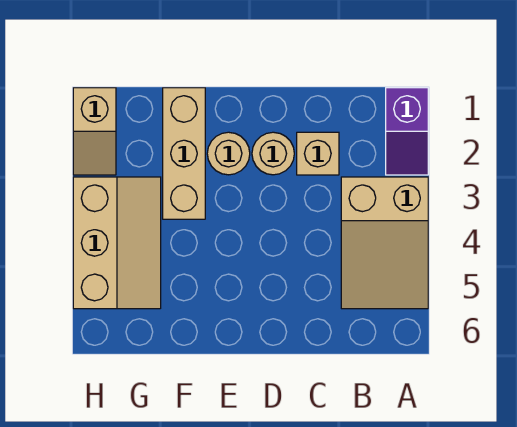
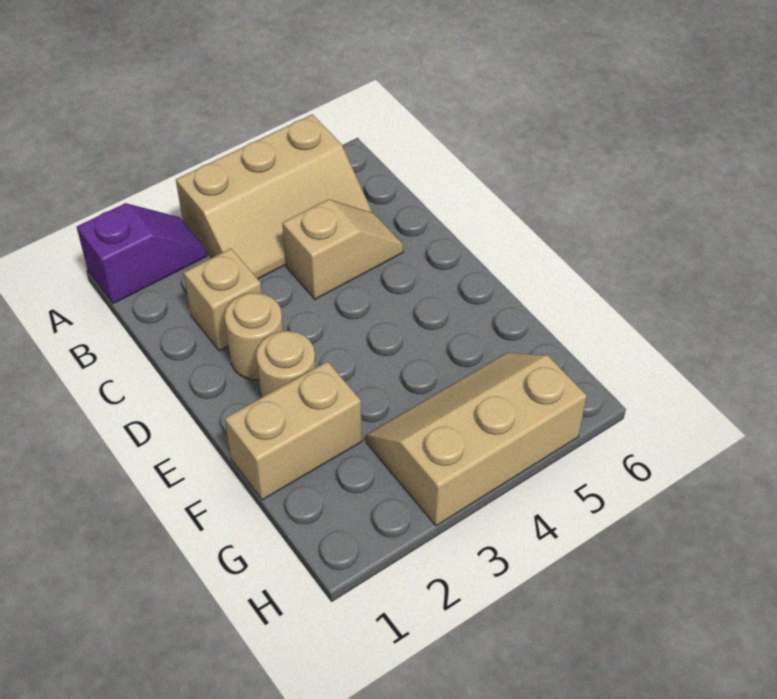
tan 2x3 slope [341,177,428,309] -> tan 2x3 slope turned to [176,114,372,279]
tan 1x3 brick [163,88,205,219] -> tan 1x2 brick [225,361,362,500]
tan 1x2 slope [73,88,116,175] -> tan 1x2 slope moved to [282,199,403,299]

